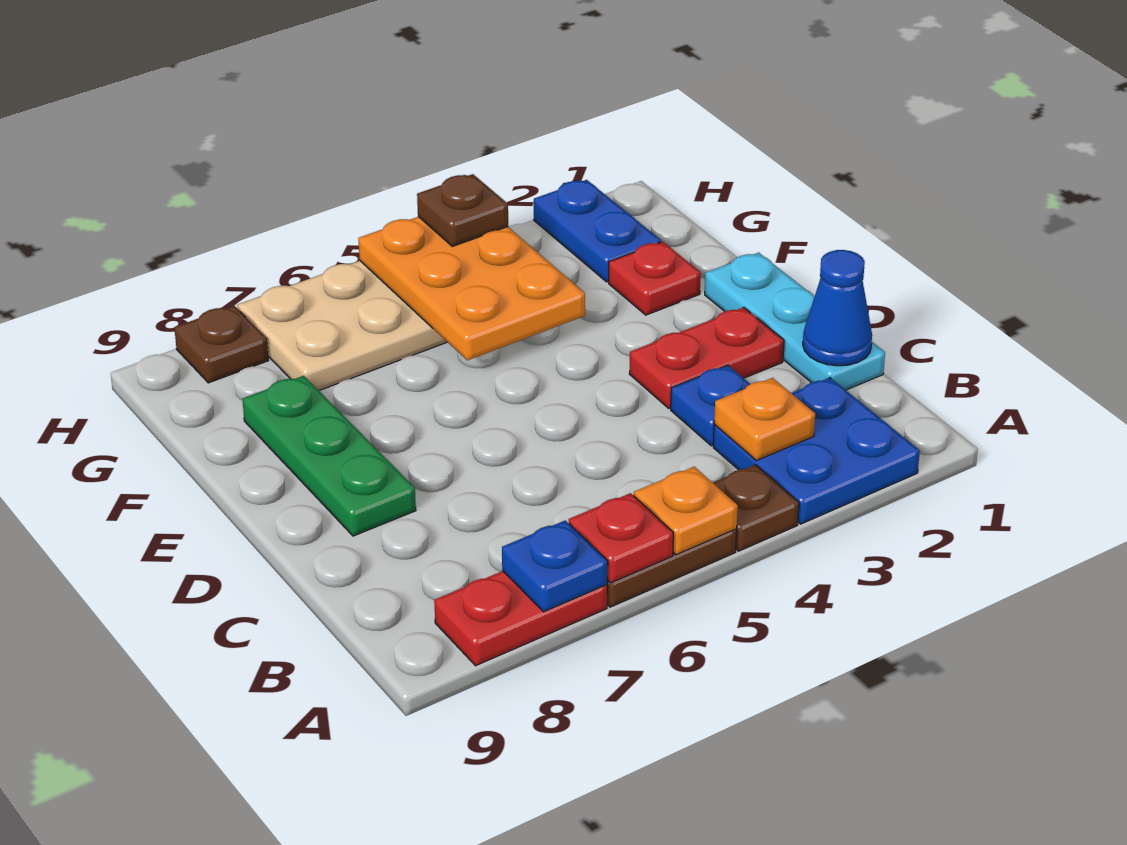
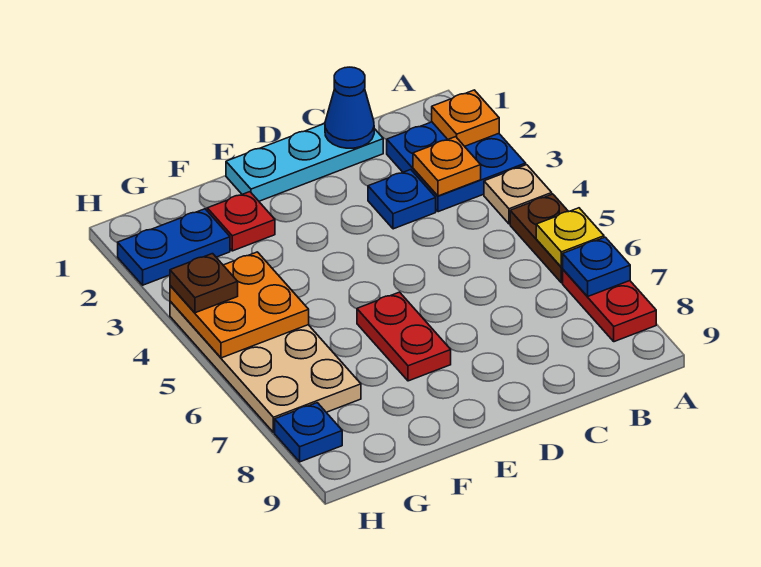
brown 1x1 plate [713,465,799,551] -> tan 1x1 plate [484,165,552,224]
orange 1x1 plate [634,467,738,555] -> orange 1x1 plate moved to [432,90,499,146]
red 1x1 plate [569,493,673,583] -> yellow 1x1 plate [536,208,604,267]
red 1x2 plate [629,307,784,408] -> red 1x2 plate moved to [357,292,451,381]
green 1x3 plate [243,376,416,536] -> none
orange 2x3 plate [358,217,585,360] -> orange 2x2 plate [170,252,309,358]
brown 1x1 plate [174,306,268,383] -> blue 1x1 plate [275,403,342,462]

